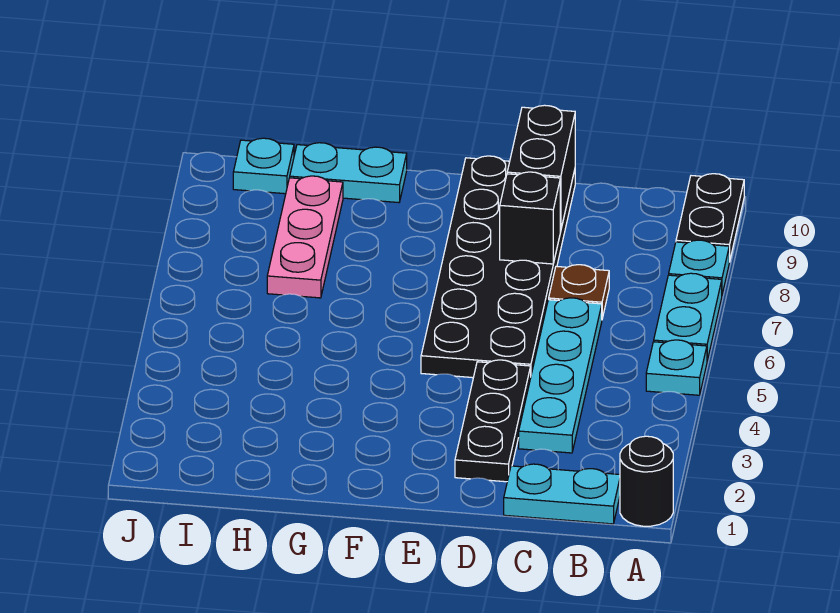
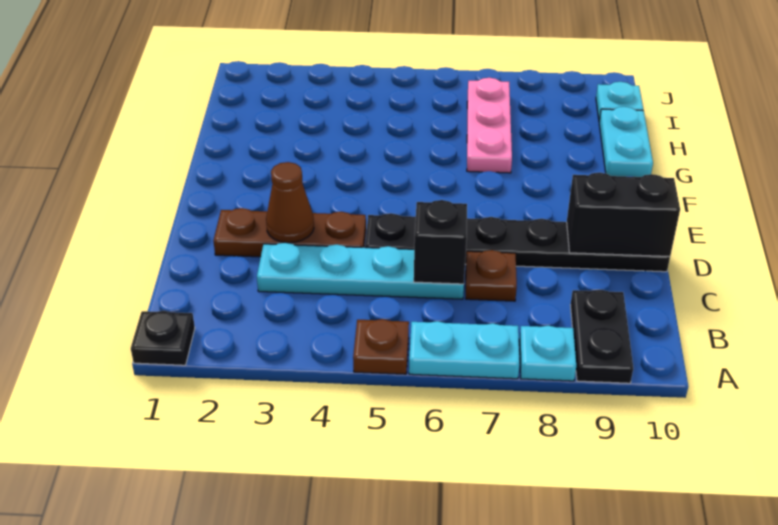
black 1x1 round brick [620,436,673,526] -> black 1x1 plate [131,311,195,365]
cyan 1x1 plate [646,340,707,395] -> brown 1x1 plate [353,319,409,374]
black 1x2 plate [676,174,744,262] -> black 1x2 plate turned to [571,290,633,383]
cyan 1x2 plate [504,464,620,524] -> none
black 1x3 plate [455,360,531,482] -> brown 1x3 plate [213,208,366,257]
none -> brown 1x1 cone [266,162,314,243]
black 2x6 plate [421,156,575,378] -> black 1x6 plate [365,213,670,272]
black 1x1 brick [500,172,560,264] -> black 1x1 brick moved to [414,200,467,284]
pink 1x3 plate [267,176,343,298] -> pink 1x3 plate turned to [467,78,512,173]

